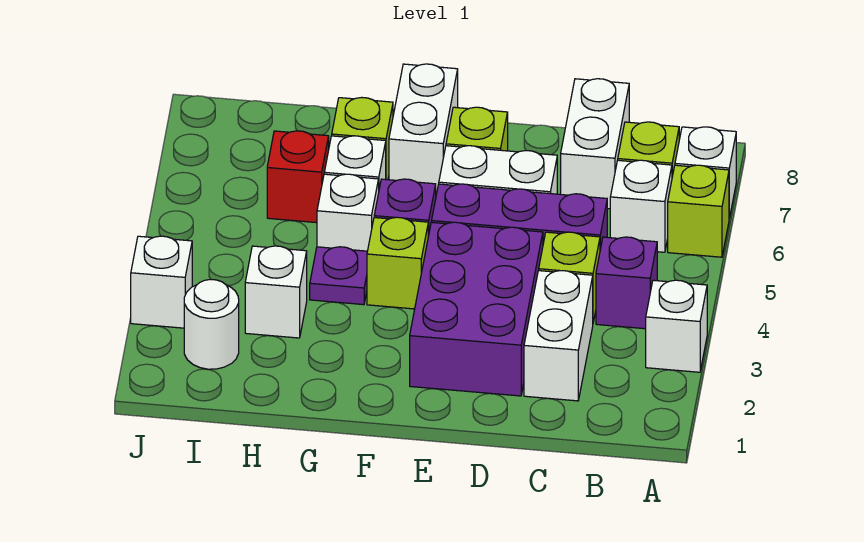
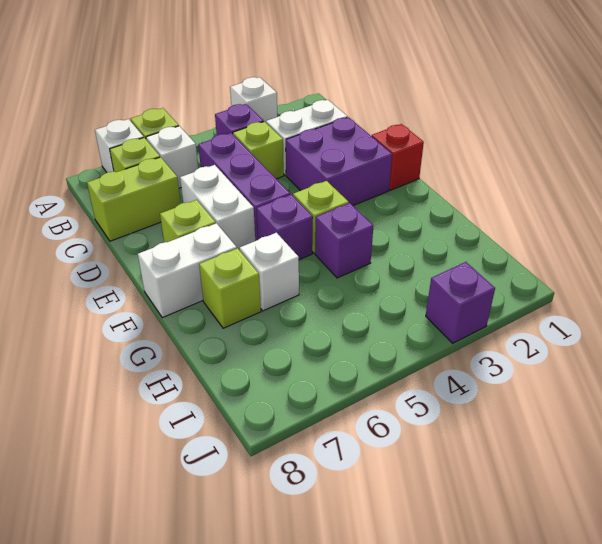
white 1x2 brick [561,79,629,209] -> lime 1x2 brick [87,157,181,241]
purple 2x3 brick [410,222,543,396] -> purple 2x2 brick [286,117,392,205]
purple 1x1 plate [310,247,367,305] -> purple 1x1 brick [315,203,373,278]
white 1x1 brick [317,174,379,251] -> none
white 1x1 brick [245,246,307,338] -> none
red 1x1 brick [267,131,329,223] -> red 1x1 brick moved to [372,124,424,190]
white 1x1 round brick [184,279,239,369] -> none
white 1x1 brick [131,236,192,328] -> purple 1x1 brick [426,262,495,343]

